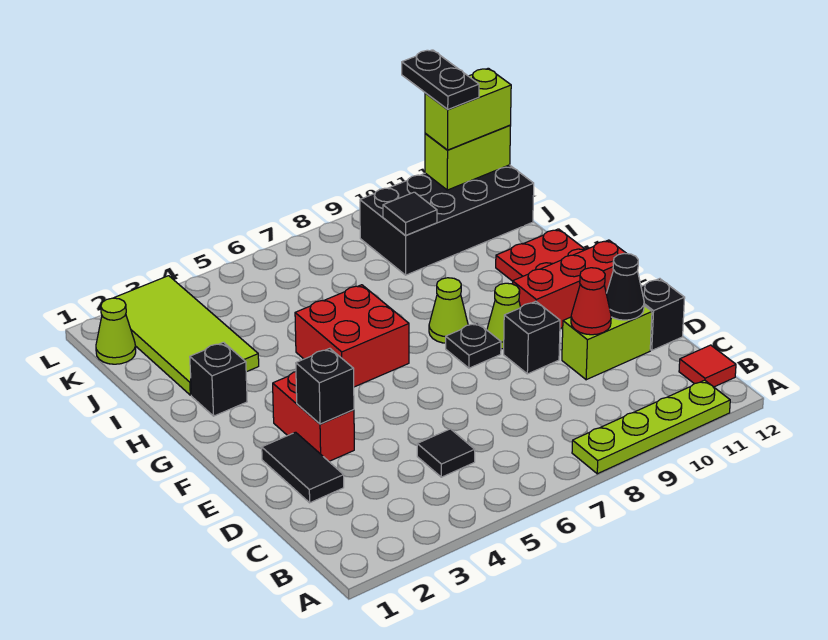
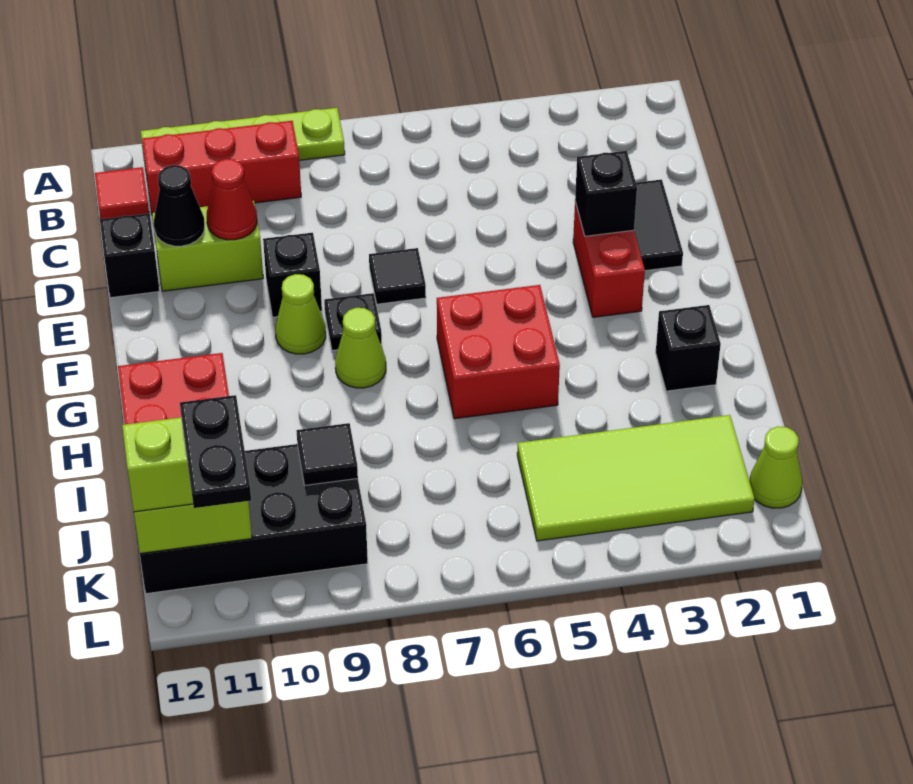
black 1x1 tile [417,429,475,477] -> black 1x1 tile moved to [369,248,426,304]
red 1x3 brick [513,240,627,328] -> red 1x3 brick moved to [142,121,301,213]
lime 2x4 tile [101,276,259,395] -> lime 2x4 tile turned to [517,415,755,541]

